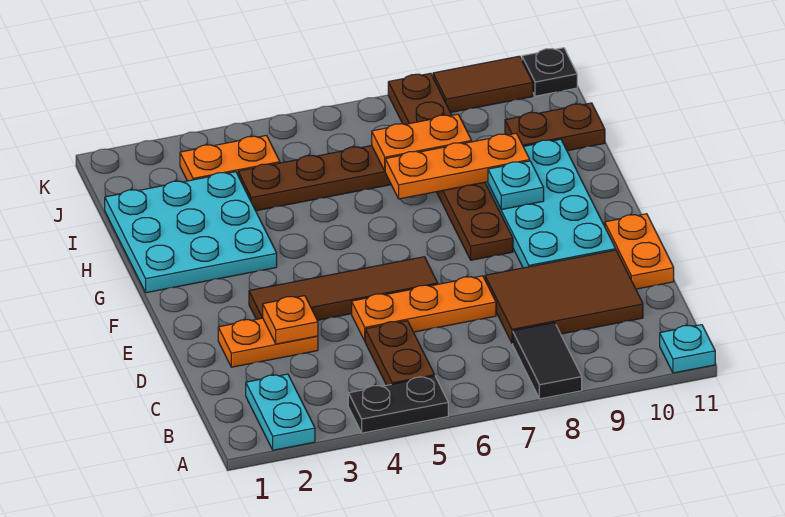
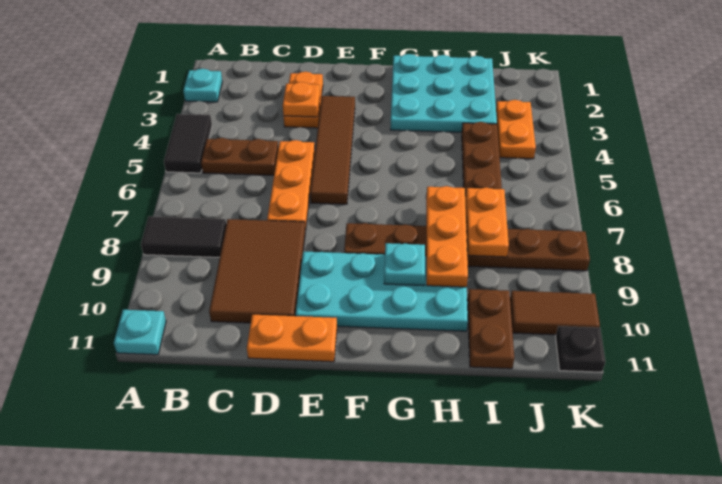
cyan 1x2 plate [246,374,315,450] -> cyan 1x1 plate [183,69,222,102]
black 1x2 plate [348,376,448,433] -> black 1x2 tile [164,114,212,173]
brown 1x2 tile [433,56,533,113] -> brown 1x2 tile turned to [510,291,600,335]

